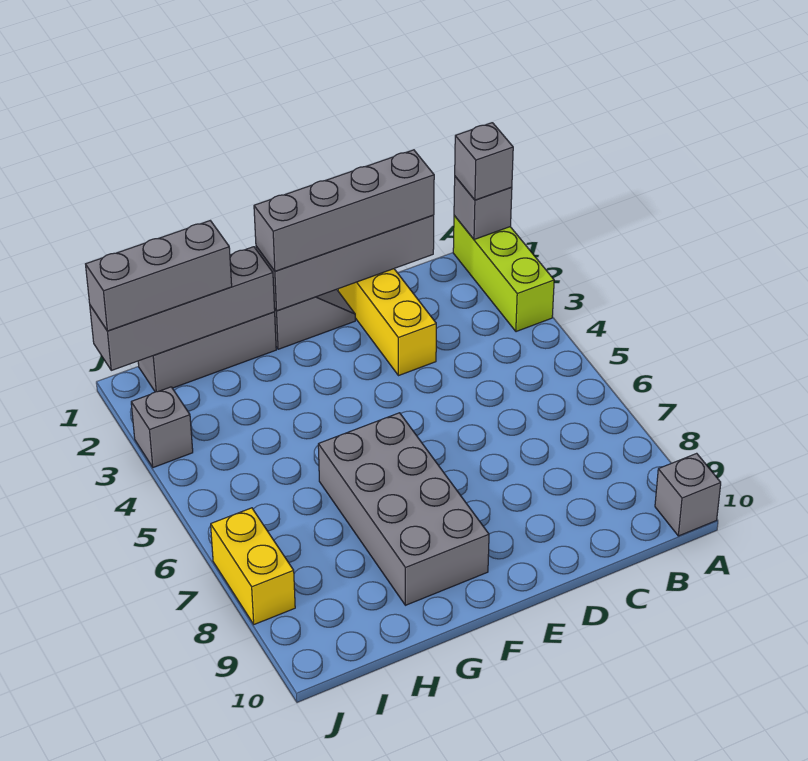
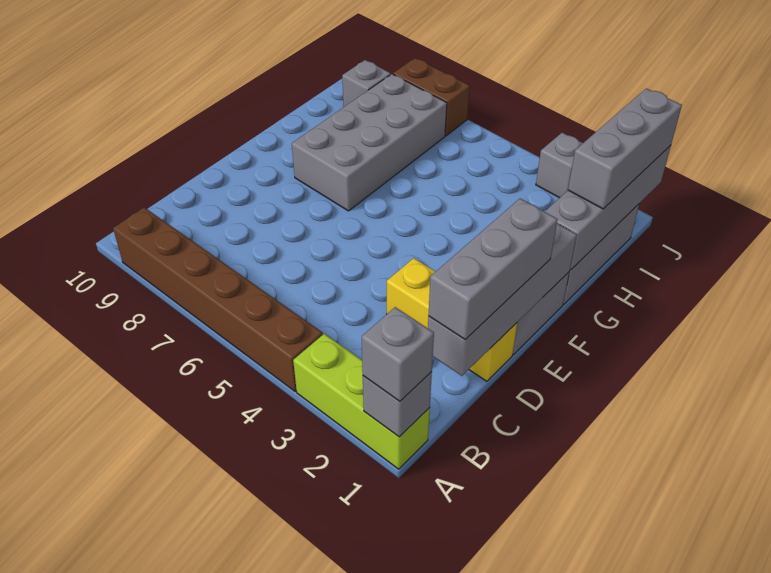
none -> brown 1x6 brick [113,207,323,391]
grey 1x1 brick [655,453,721,536] -> grey 1x1 brick moved to [342,60,391,107]
grey 1x4 brick [254,150,434,271] -> grey 1x3 brick [428,198,558,340]
grey 2x4 brick [318,413,489,605] -> grey 2x4 brick turned to [292,74,447,211]
yellow 1x2 brick [211,508,295,624] -> brown 1x2 brick [393,58,470,136]

